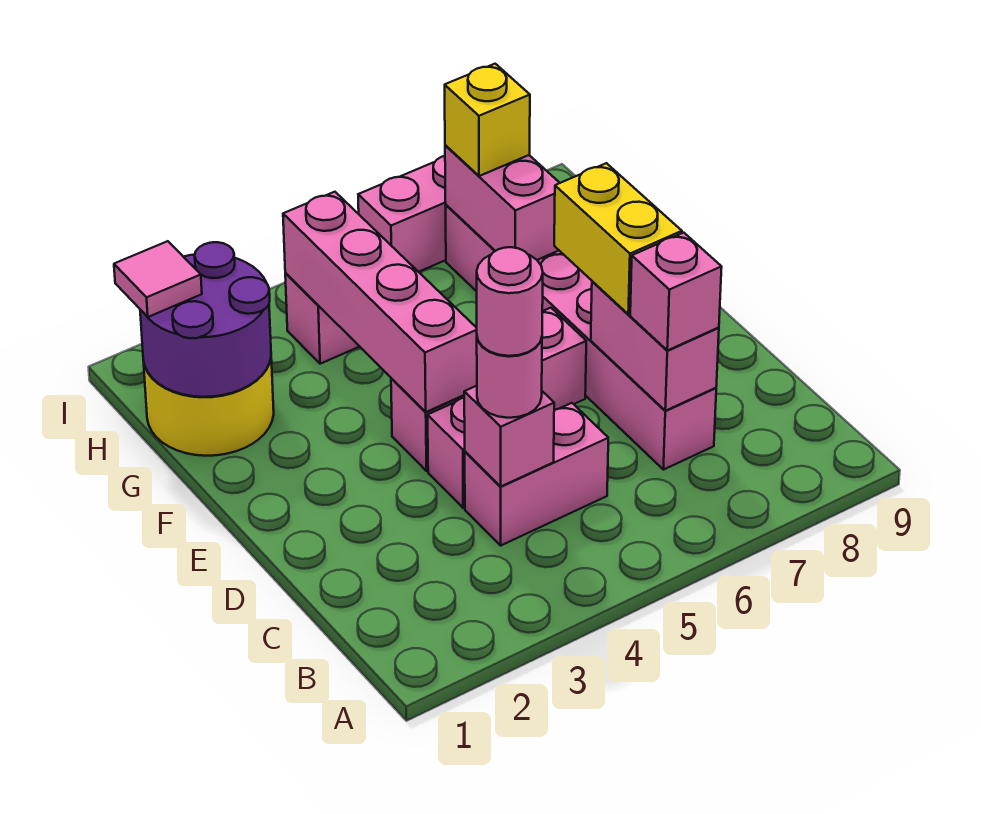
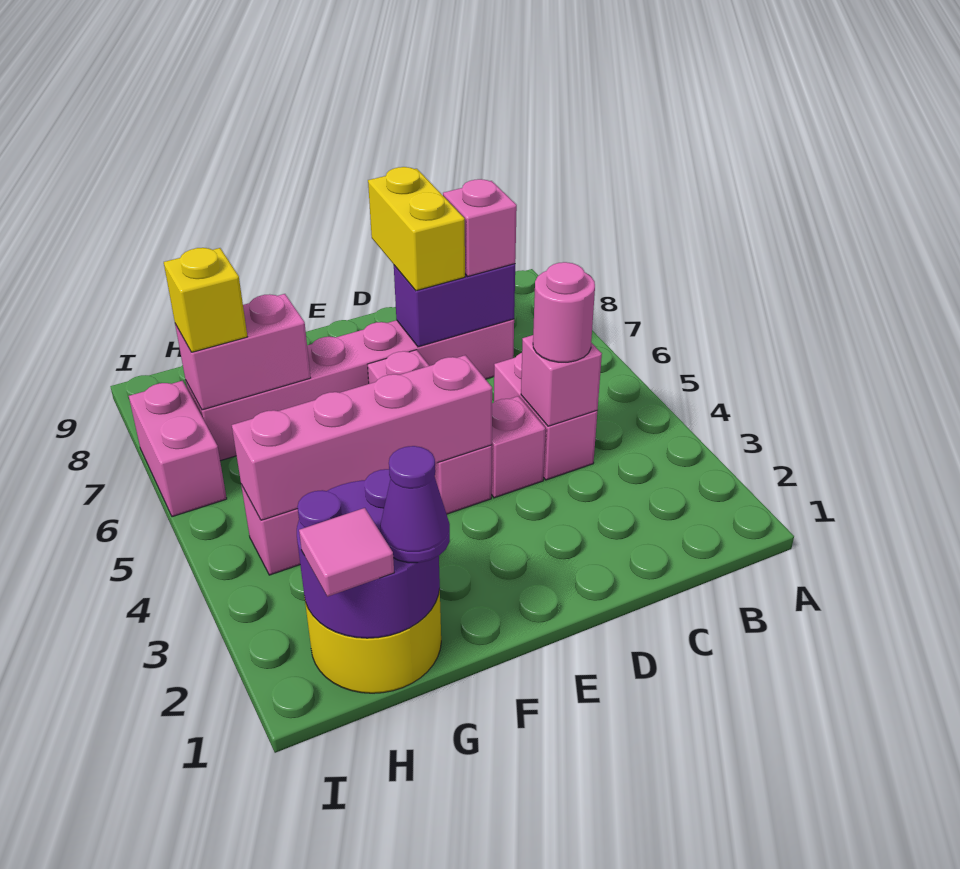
pink 1x1 round brick [477,247,543,356] -> none
pink 1x2 brick [591,281,719,411] -> purple 1x2 brick [394,264,515,347]
yellow 1x2 brick [554,163,682,314] -> yellow 1x2 brick turned to [368,167,465,291]
none -> purple 1x1 cone [380,446,450,563]

